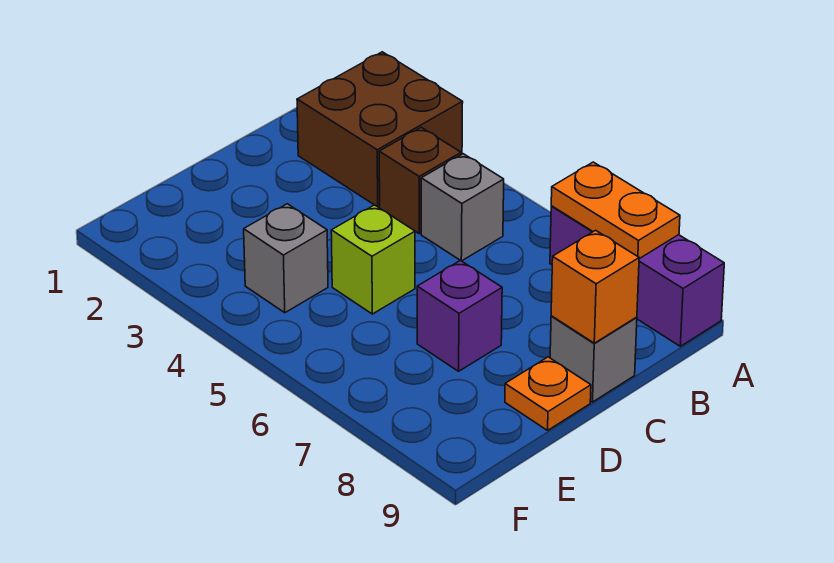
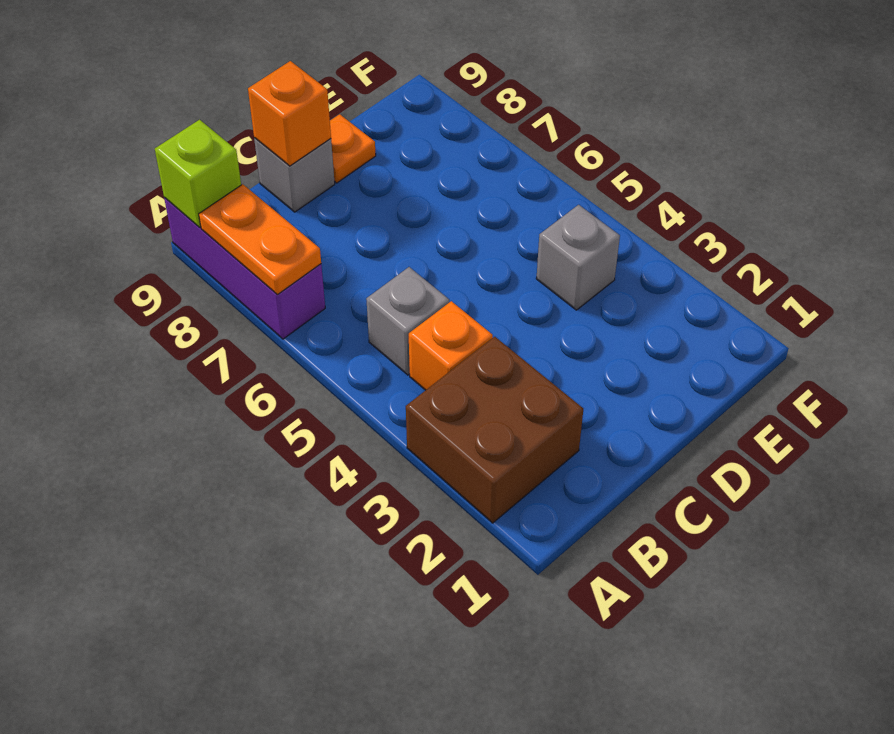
brown 1x1 brick [379,127,461,234] -> orange 1x1 brick [409,301,493,390]
lime 1x1 brick [331,205,415,314] -> lime 1x1 brick moved to [155,120,241,227]
purple 1x1 brick [417,260,502,371] -> none

